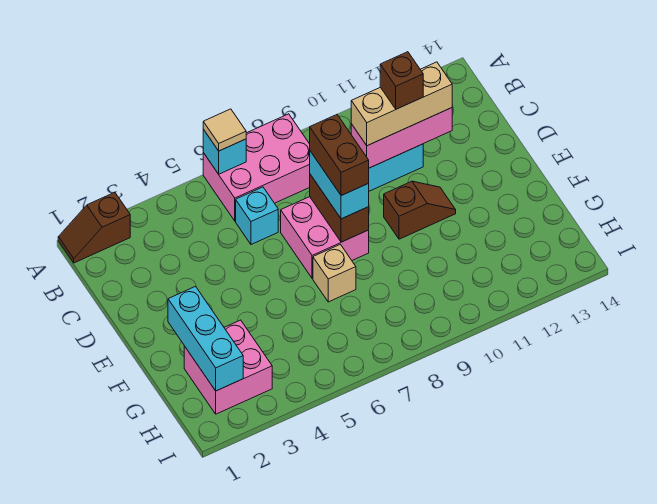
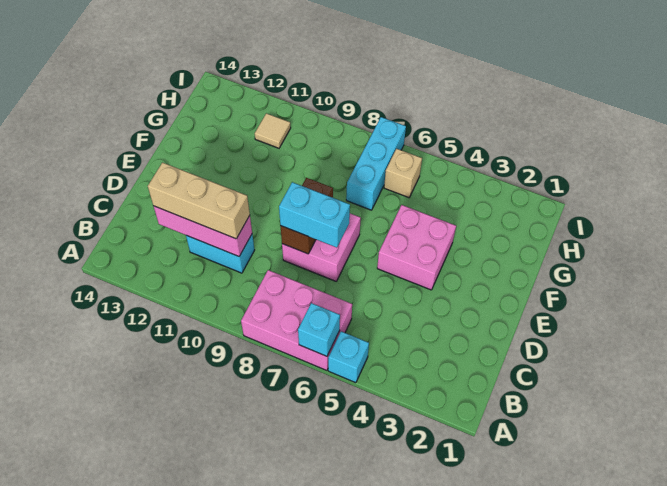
brown 1x2 slope [58,192,130,263] -> none
tan 1x1 tile [203,109,246,151] -> tan 1x1 tile moved to [255,113,291,148]
cyan 1x1 brick [236,187,278,244] -> cyan 1x1 brick moved to [328,331,369,383]
brown 1x1 brick [380,52,423,109] -> none
cyan 1x2 brick [310,151,369,219] -> cyan 1x2 brick turned to [279,182,350,248]
brown 1x2 brick [310,115,369,196] -> none
brown 1x2 slope [384,181,456,239] -> none
cyan 1x3 brick [168,287,243,391] -> cyan 1x3 brick moved to [346,117,406,210]
tan 1x1 brick [313,244,356,302] -> tan 1x1 brick moved to [384,149,422,198]
pink 2x2 brick [184,320,272,414] -> pink 2x2 brick moved to [377,205,456,290]

